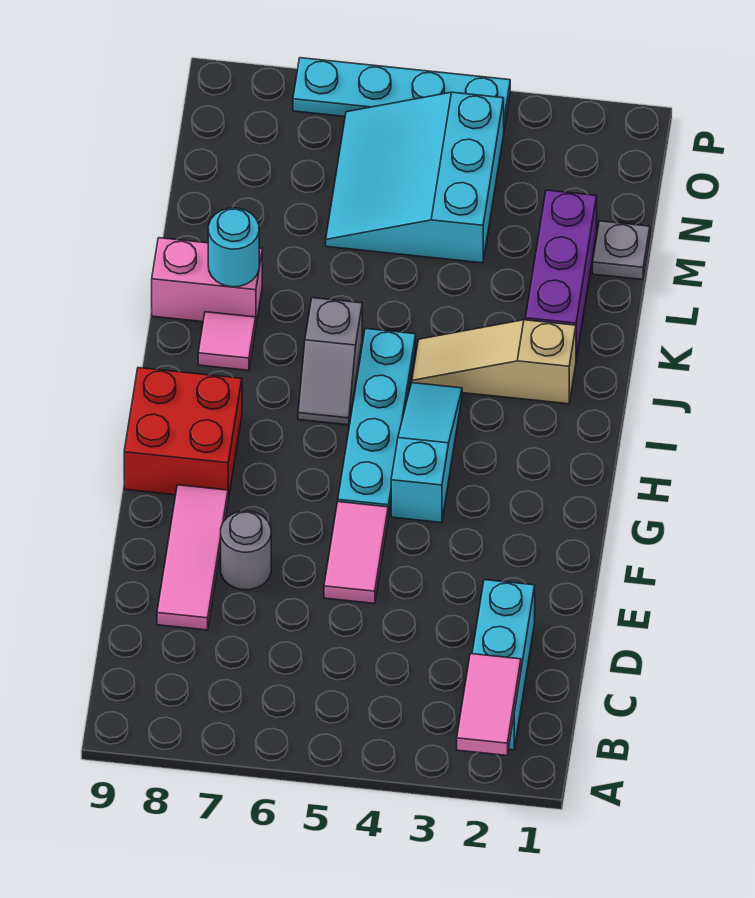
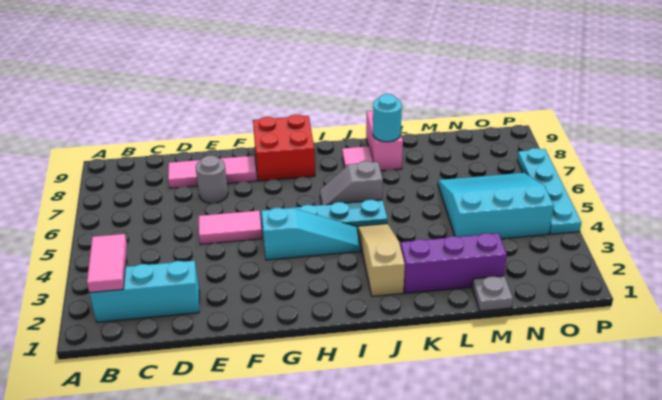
pink 1x2 tile [457,654,521,755] -> pink 1x2 tile turned to [87,234,127,293]

